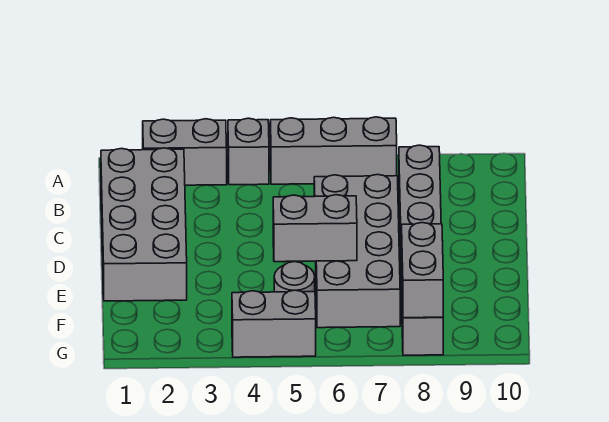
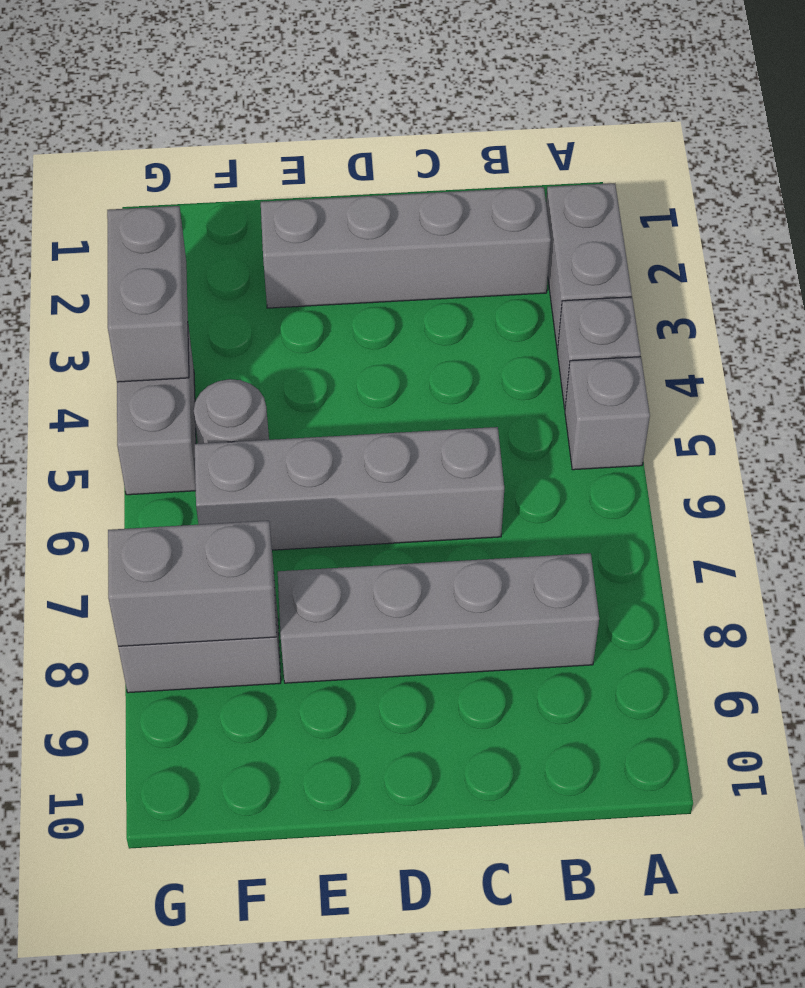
grey 1x3 brick [270,117,397,184] -> grey 1x1 brick [565,357,650,470]
grey 2x4 brick [101,148,187,301] -> grey 1x4 brick [261,187,551,308]
grey 2x4 brick [314,174,400,328] -> grey 1x4 brick [195,427,504,550]
grey 1x2 brick [273,195,357,262] -> grey 1x2 brick moved to [107,206,189,382]

